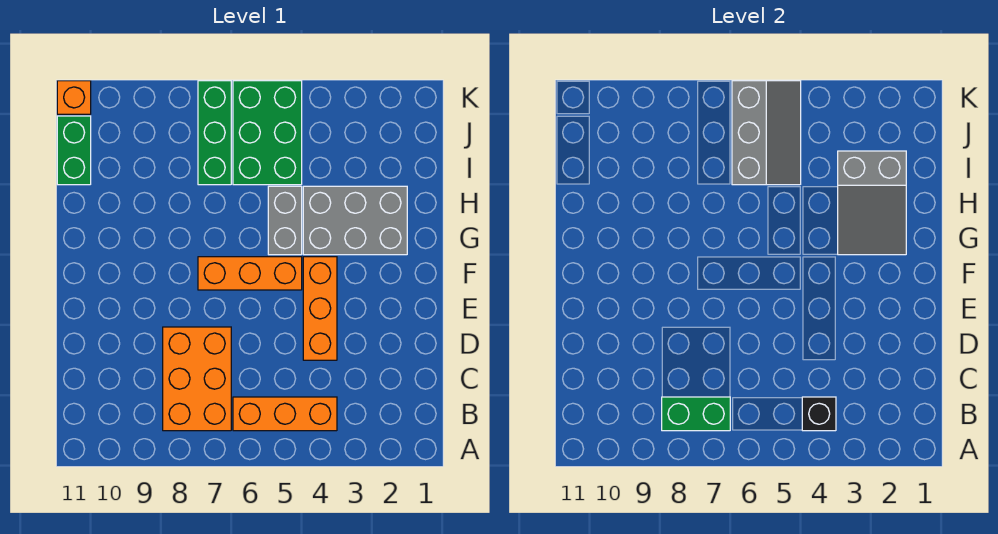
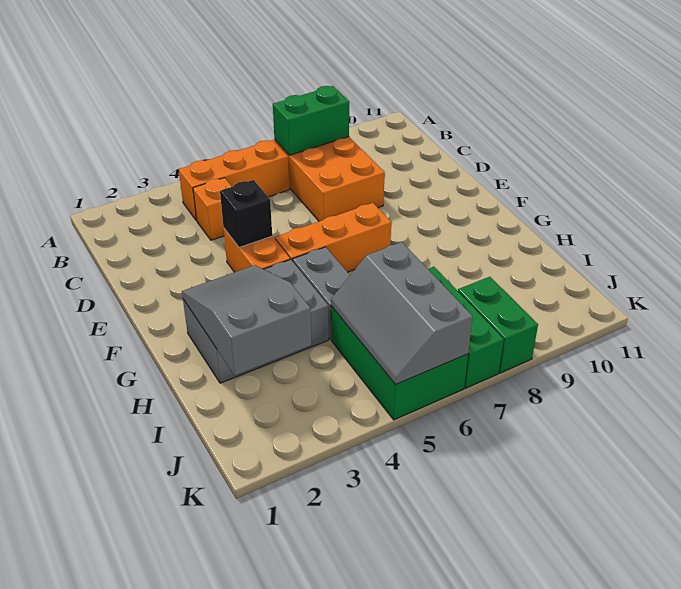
black 1x1 brick [802,397,836,431] -> black 1x1 brick moved to [220,180,272,247]
orange 1x3 brick [303,257,337,360] -> orange 1x2 brick [224,229,290,272]
green 1x2 brick [57,116,91,185] -> green 1x2 brick moved to [458,277,538,373]
orange 1x1 brick [57,81,91,114] -> orange 1x1 brick moved to [193,178,232,240]

